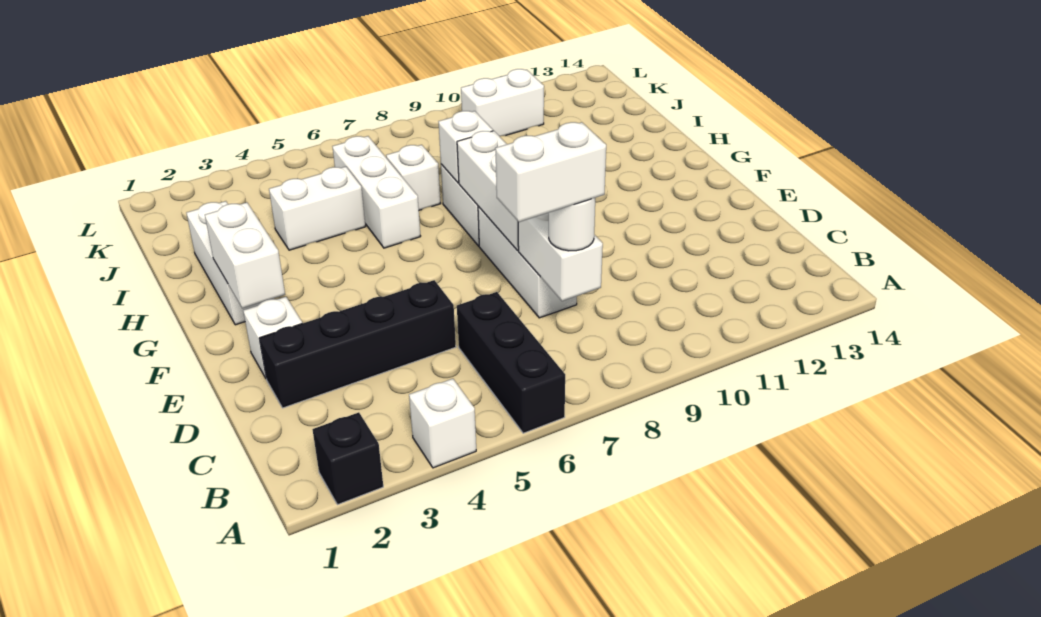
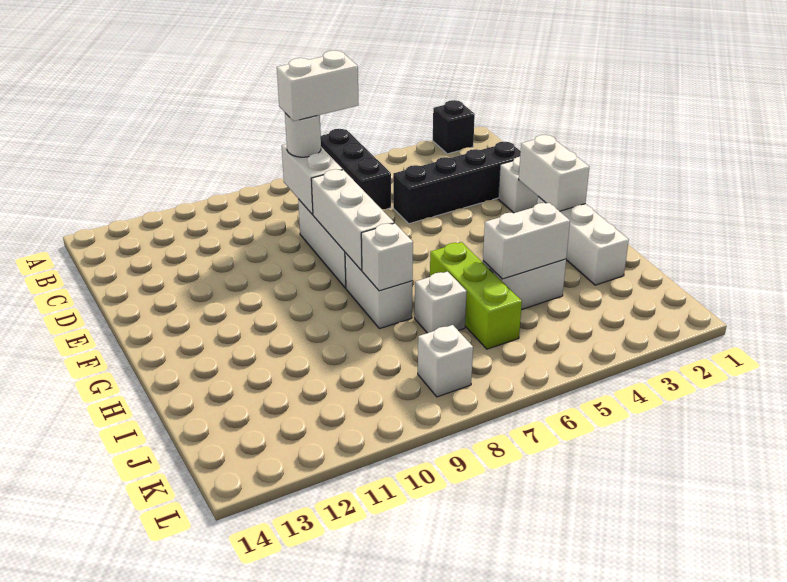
white 1x1 brick [409,379,476,468] -> white 1x1 brick moved to [418,325,473,397]
white 1x3 brick [332,136,421,248] -> lime 1x3 brick [430,242,522,349]
white 1x2 brick [461,69,544,136] -> white 1x2 brick moved to [483,203,570,279]

